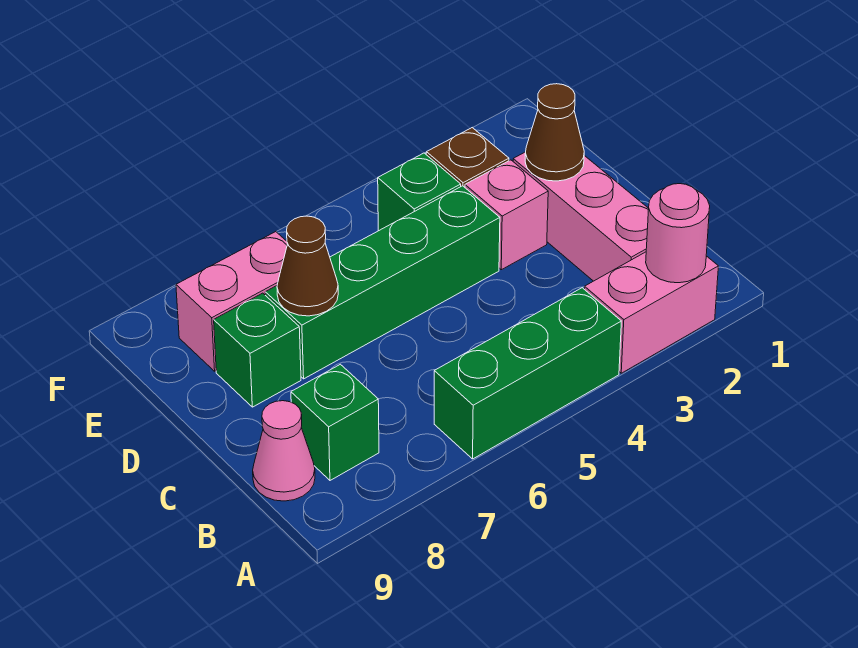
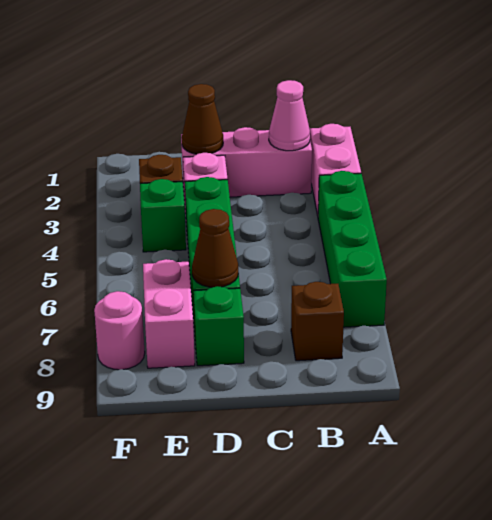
pink 1x1 round brick [646,184,710,283] -> pink 1x1 round brick moved to [94,291,145,370]
green 1x3 brick [434,288,621,459] -> green 1x4 brick [318,171,387,327]
green 1x1 brick [291,364,379,480] -> brown 1x1 brick [291,282,344,361]
pink 1x1 cone [253,401,315,501] -> pink 1x1 cone moved to [269,80,310,151]

